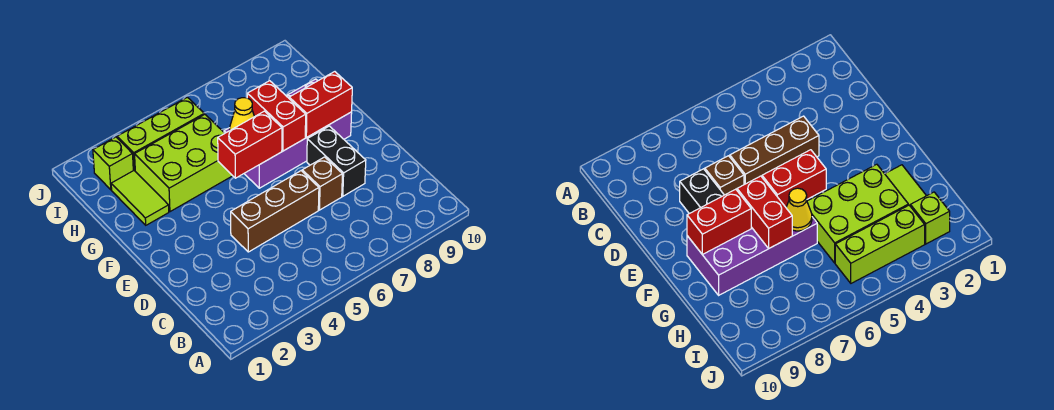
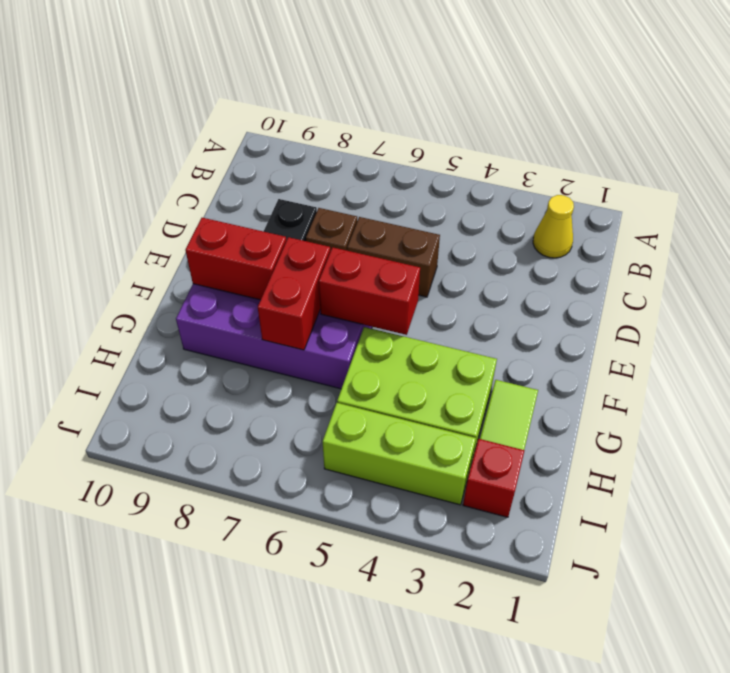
brown 1x3 brick [231,171,319,252] -> brown 1x2 brick [347,217,440,297]
yellow 1x1 cone [230,98,254,130] -> yellow 1x1 cone moved to [533,195,574,258]
lime 1x1 brick [93,137,133,190] -> red 1x1 brick [463,439,525,517]

